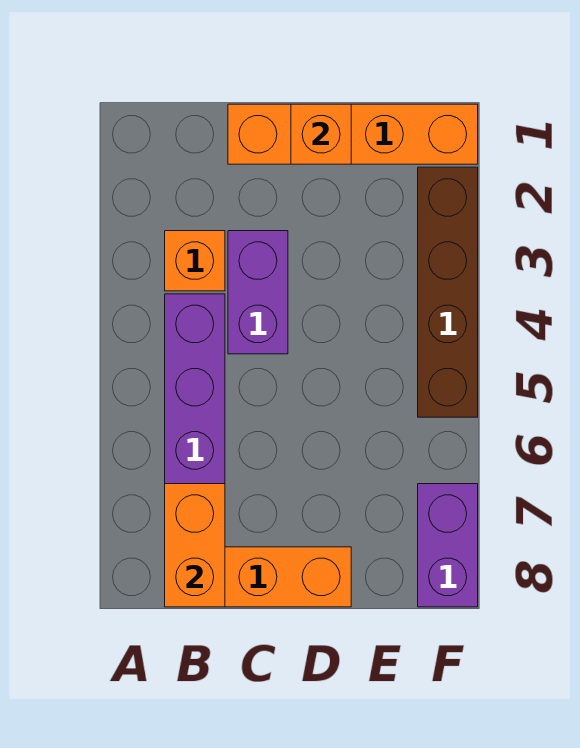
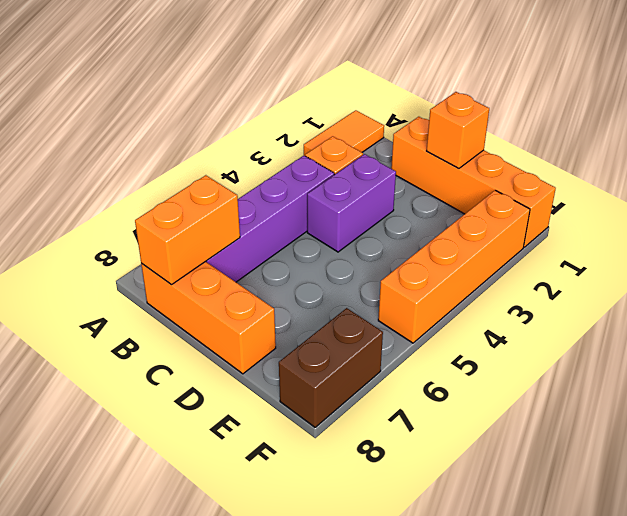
none -> orange 1x2 tile [304,110,384,156]
brown 1x4 brick [418,167,478,417] -> orange 1x4 brick [378,190,530,343]
purple 1x2 brick [418,484,478,607] -> brown 1x2 brick [279,308,383,427]

